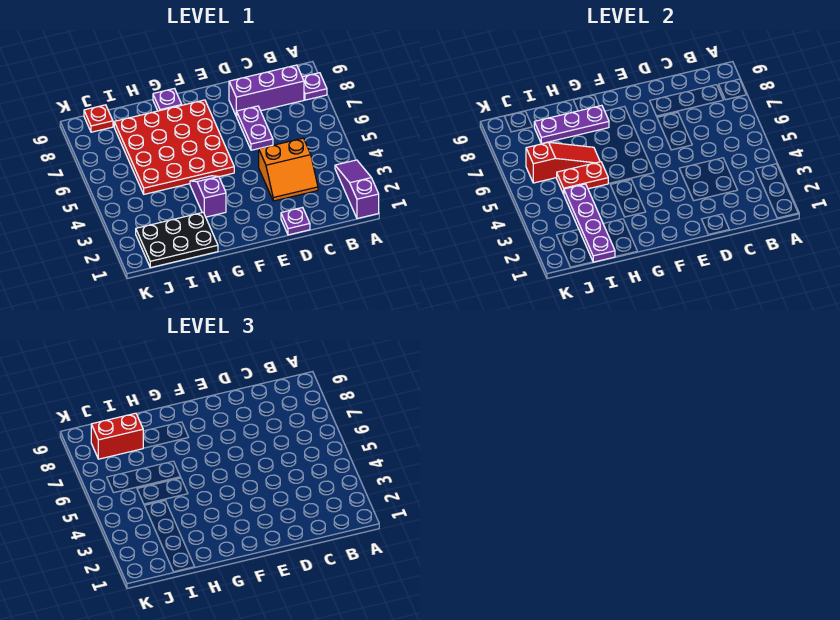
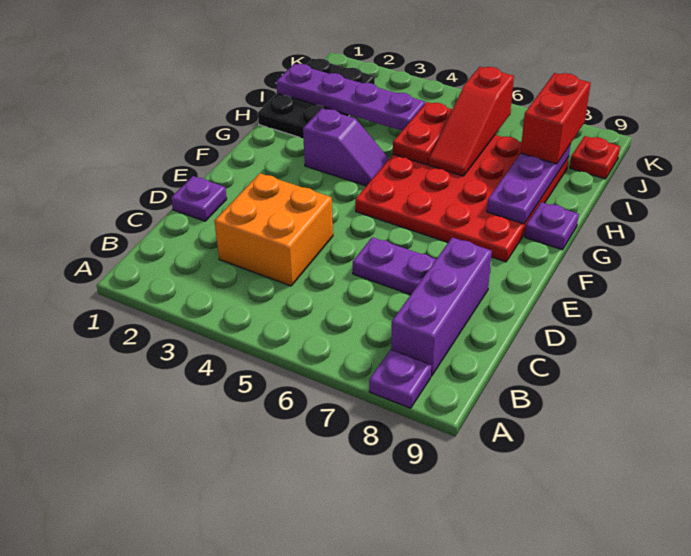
purple 1x3 slope [335,160,379,219] -> none
orange 2x2 slope [259,138,318,201] -> orange 2x2 brick [215,173,333,286]

